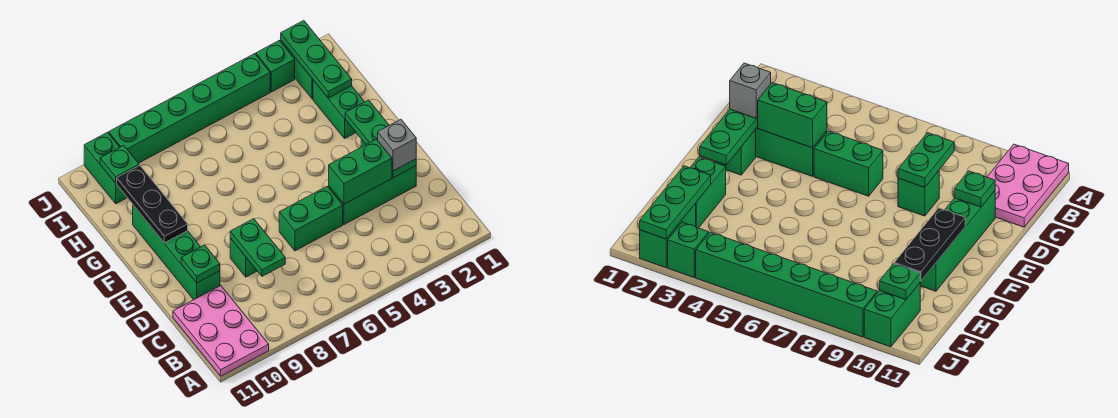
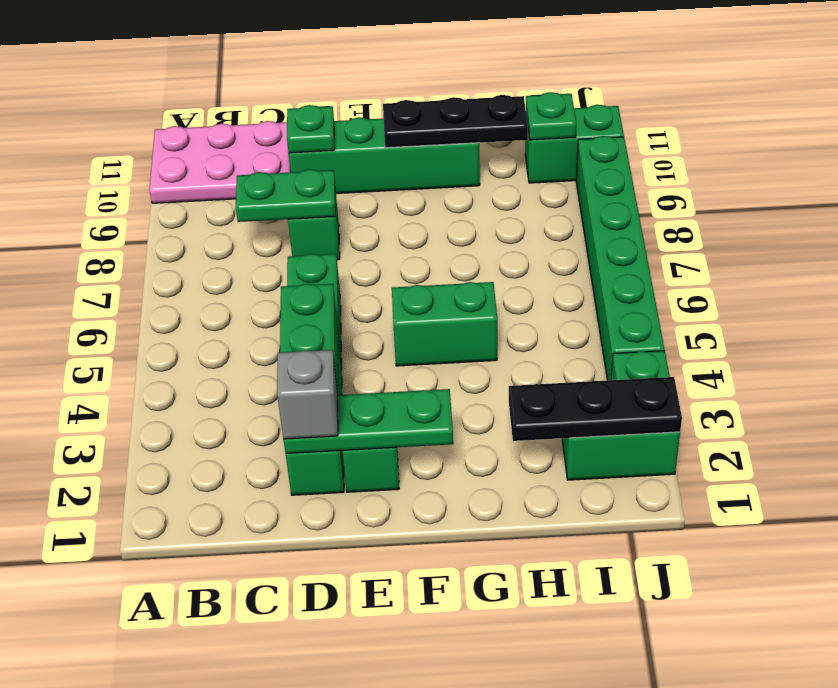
green 1x2 brick [313,80,364,138] -> green 1x2 brick moved to [392,282,497,366]
green 1x3 plate [281,21,352,98] -> black 1x3 plate [509,377,682,441]

